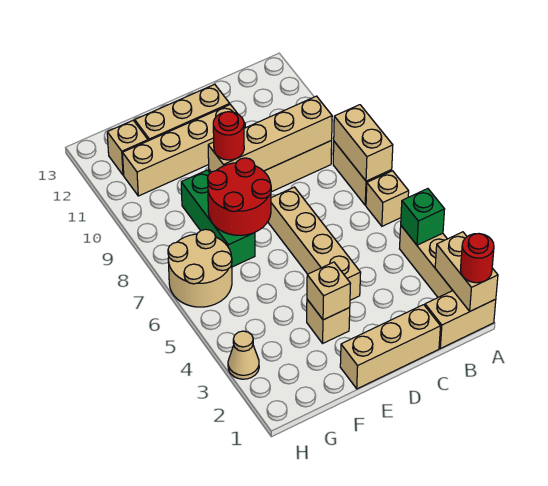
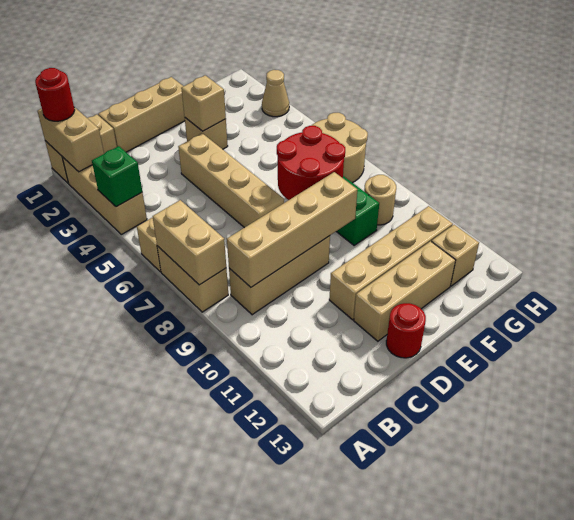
red 1x1 round brick [213,112,244,160] -> red 1x1 round brick moved to [386,303,426,358]
none -> tan 1x1 round brick [364,175,396,225]

